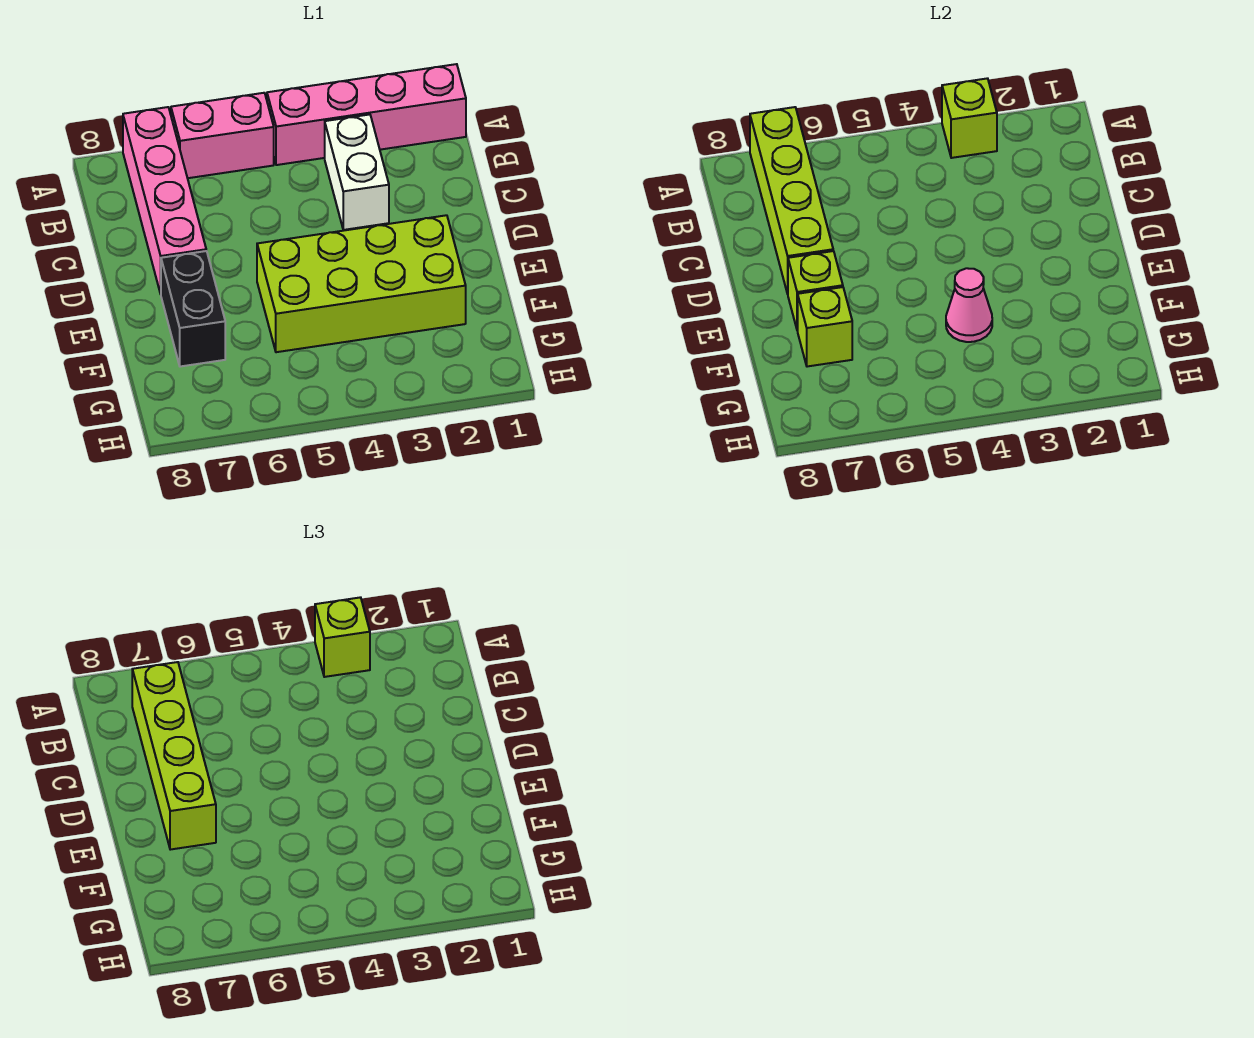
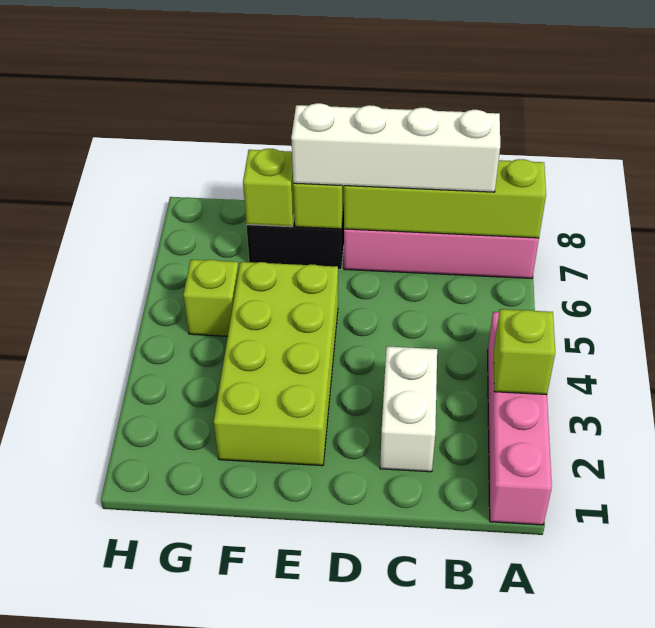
lime 1x1 brick [315,597,370,677] -> lime 1x1 brick moved to [183,260,239,336]
pink 1x2 brick [171,93,274,178] -> none
white 1x2 brick [325,114,389,230] -> white 1x2 brick turned to [380,346,437,472]
lime 1x4 brick [132,662,216,850] -> white 1x4 brick [291,103,500,192]
pink 1x1 cone [946,268,992,342] -> none

